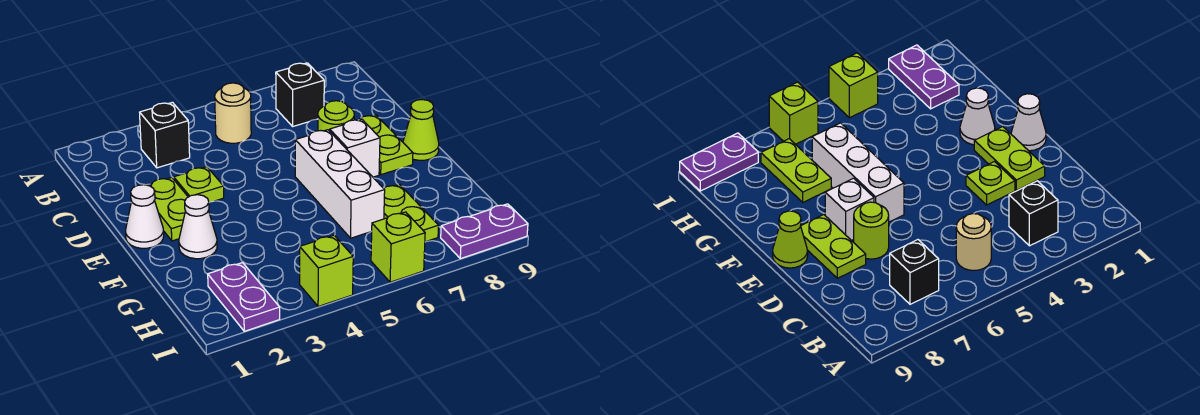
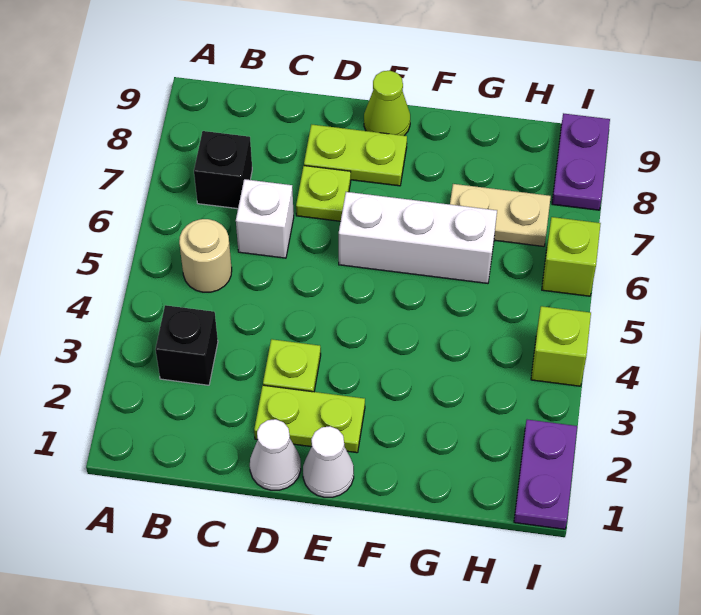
lime 1x1 round brick [318,101,354,131] -> lime 1x1 plate [296,166,351,221]
white 1x1 brick [330,119,380,177] -> white 1x1 brick moved to [236,179,294,258]
white 1x1 cone [179,195,217,259] -> white 1x1 cone moved to [250,419,301,490]
lime 1x2 plate [384,185,439,242] -> tan 1x2 plate [450,184,551,246]
purple 1x2 plate [208,263,280,331] -> purple 1x2 plate turned to [514,420,577,529]

